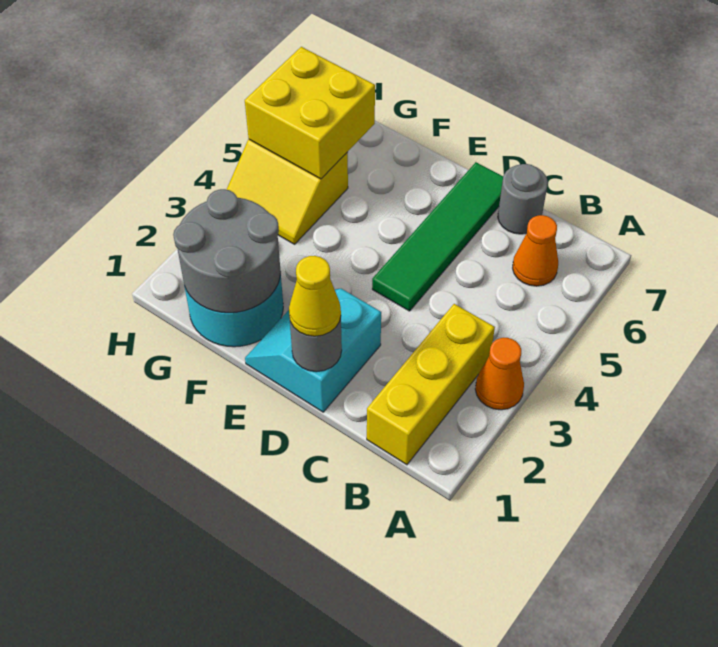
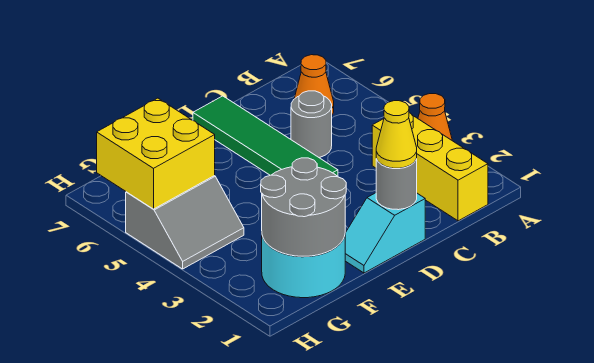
grey 1x1 round brick [498,164,548,234] -> grey 1x1 round brick moved to [291,91,332,158]
cyan 2x2 slope [245,289,381,412] -> cyan 1x2 slope [345,193,425,273]
yellow 2x2 slope [227,140,348,244] -> grey 2x2 slope [126,176,244,269]

